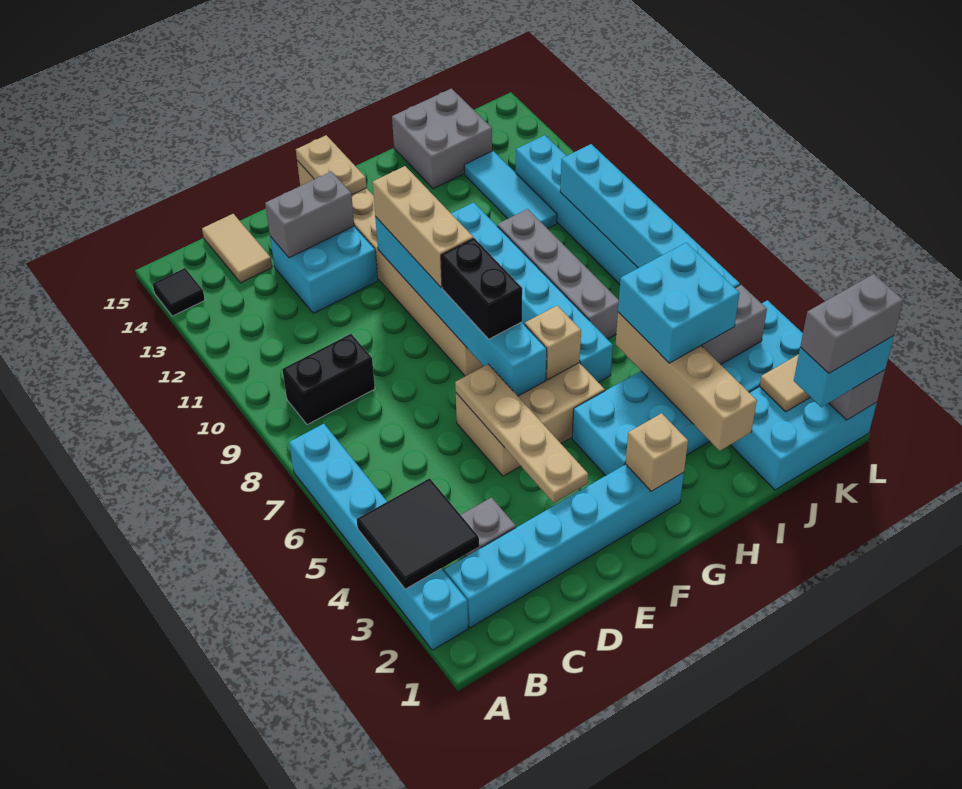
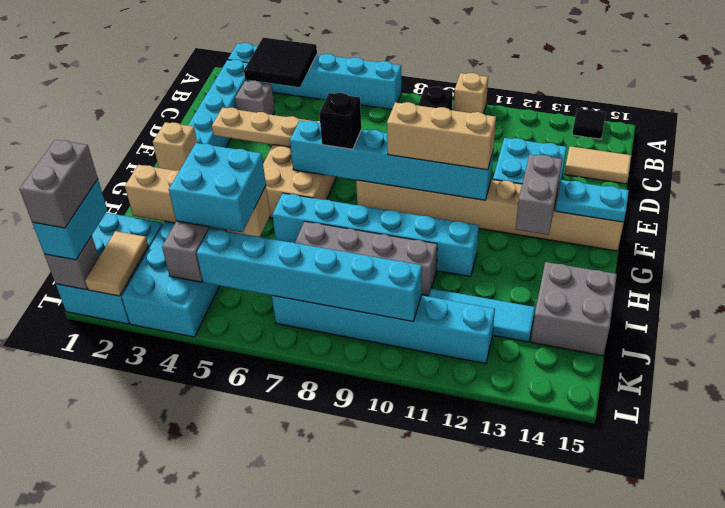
grey 1x2 brick [265,171,354,258] -> grey 1x2 brick moved to [516,154,562,235]
black 1x2 brick [441,238,522,339] -> black 1x1 brick [319,93,361,149]
tan 1x2 plate [296,135,367,195] -> cyan 1x2 plate [555,180,629,222]
tan 1x1 brick [525,305,581,380] -> tan 1x1 brick moved to [454,73,488,114]

